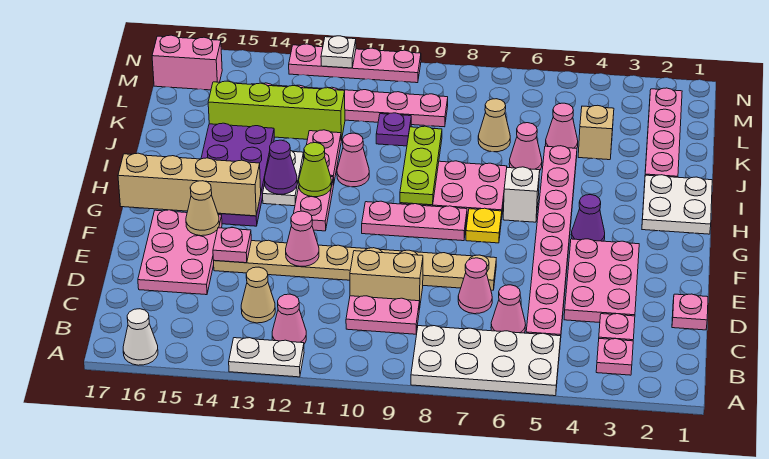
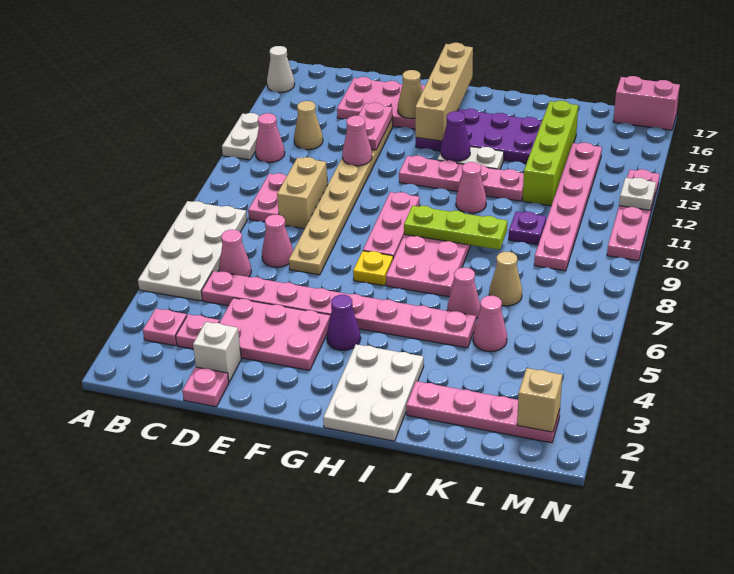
pink 1x1 plate [213,228,251,263] -> pink 1x2 plate [358,103,393,150]
white 2x2 plate [642,175,712,234] -> white 2x3 plate [323,344,424,441]
white 1x1 brick [503,167,540,222] -> white 1x1 brick moved to [193,322,241,382]
lime 1x1 cone [299,143,331,197] -> none
tan 1x1 brick [578,105,614,160] -> tan 1x1 brick moved to [517,368,562,432]
pink 1x2 brick [152,35,222,90] -> pink 1x2 brick turned to [613,76,680,130]

